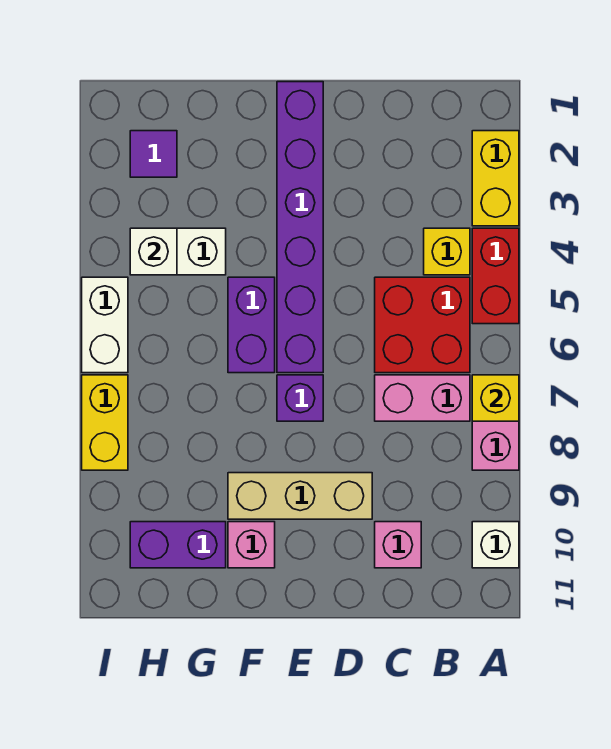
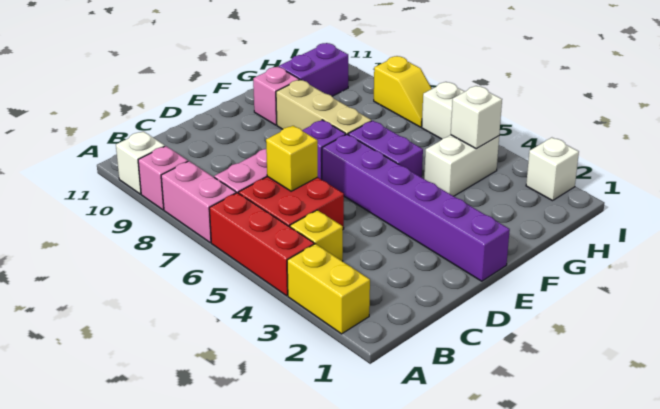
red 1x2 brick [472,228,519,324] -> red 1x3 brick [209,193,314,296]
yellow 1x1 brick [472,375,519,421] -> yellow 1x1 brick moved to [266,126,318,191]
pink 1x1 brick [375,522,421,568] -> pink 1x1 brick moved to [138,146,188,210]
tan 1x3 brick [228,473,372,519] -> tan 1x3 brick turned to [276,80,371,134]
purple 1x1 tile [130,131,177,177] -> none
none -> white 1x1 brick [526,138,579,201]
yellow 1x2 brick [82,375,128,470] -> yellow 1x2 slope [374,56,432,127]

